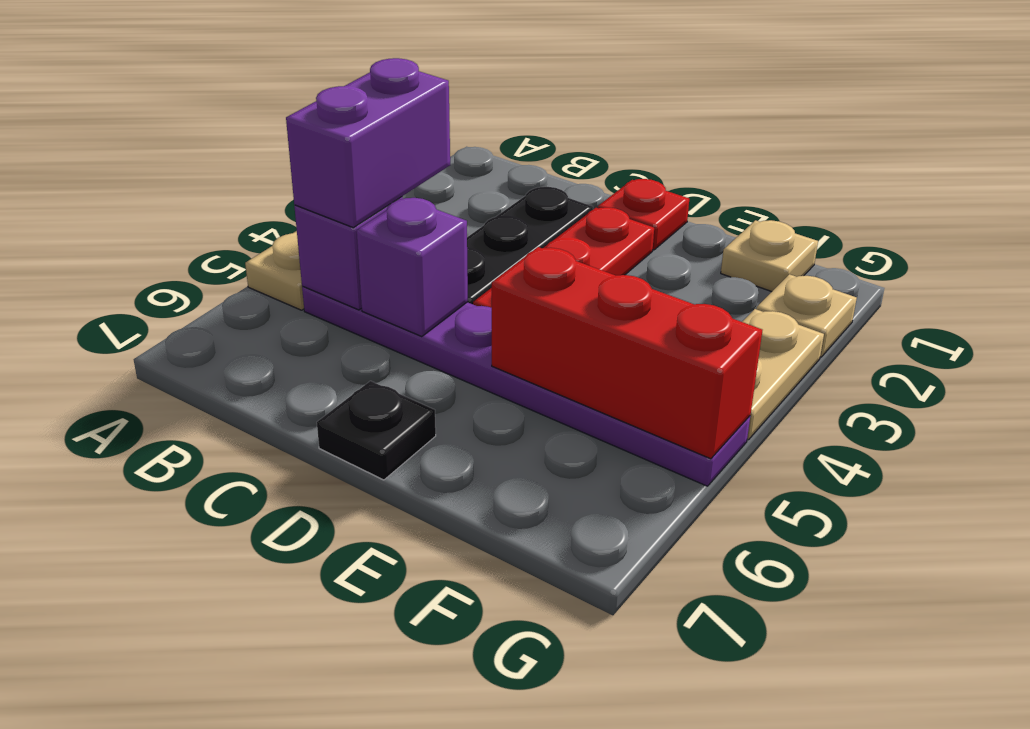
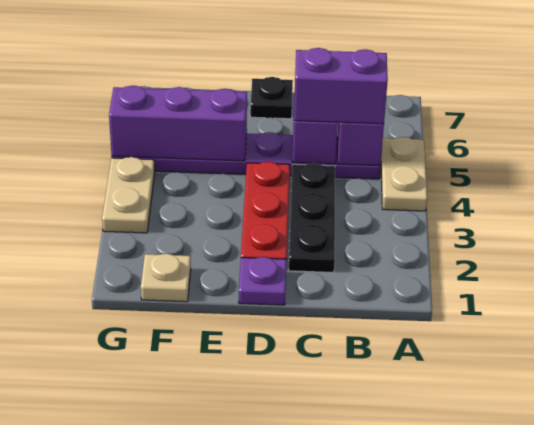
purple 1x2 brick [286,58,450,228] -> purple 1x2 brick turned to [294,48,388,124]
red 1x1 plate [598,179,689,250] -> purple 1x1 plate [239,257,287,305]
red 1x3 brick [492,247,762,459] -> purple 1x3 brick [109,86,247,161]
tan 1x1 plate [756,274,857,357] -> none

